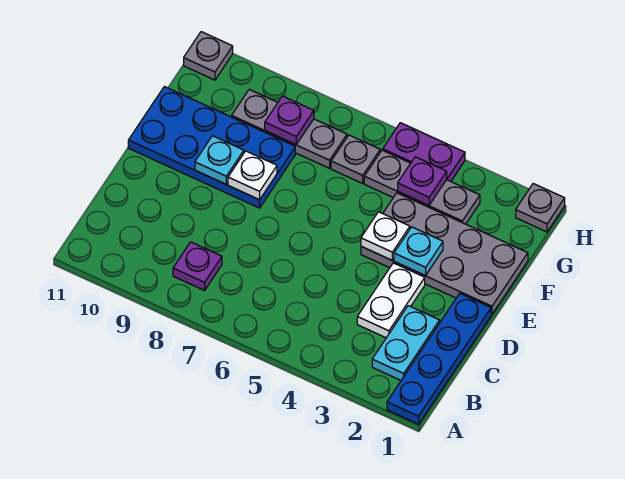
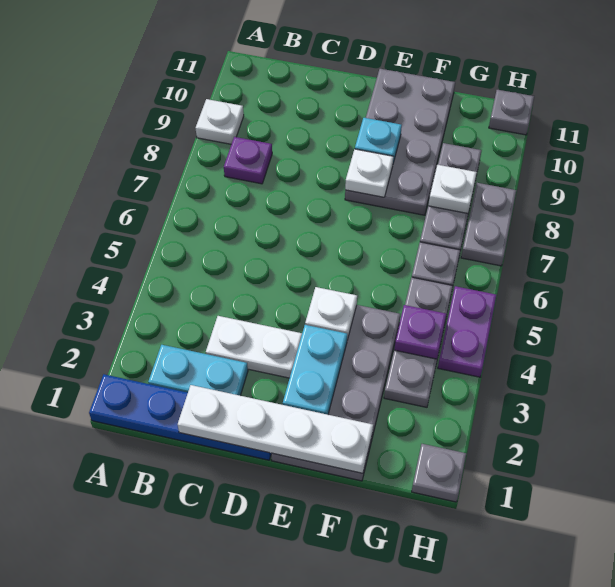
none -> white 1x1 plate [196,99,244,144]
none -> white 1x4 plate [178,385,373,473]
cyan 1x1 plate [394,227,443,275] -> cyan 1x2 plate [283,325,347,415]
blue 2x4 plate [128,87,295,208] -> grey 2x4 plate [345,69,455,215]
purple 1x1 plate [265,96,314,145] -> white 1x1 plate [428,165,477,213]
none -> grey 1x2 plate [461,183,516,266]

